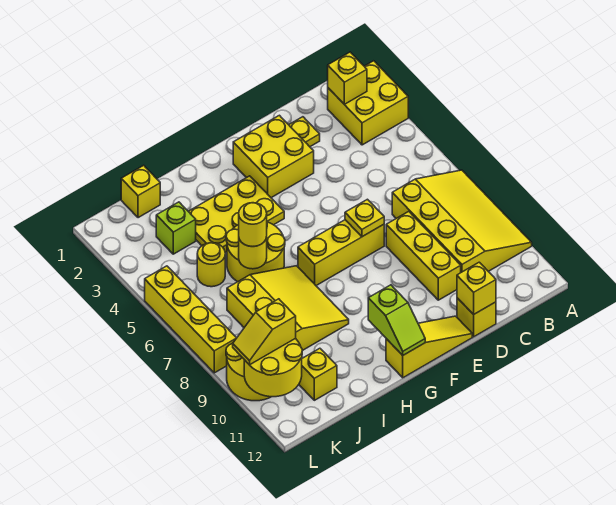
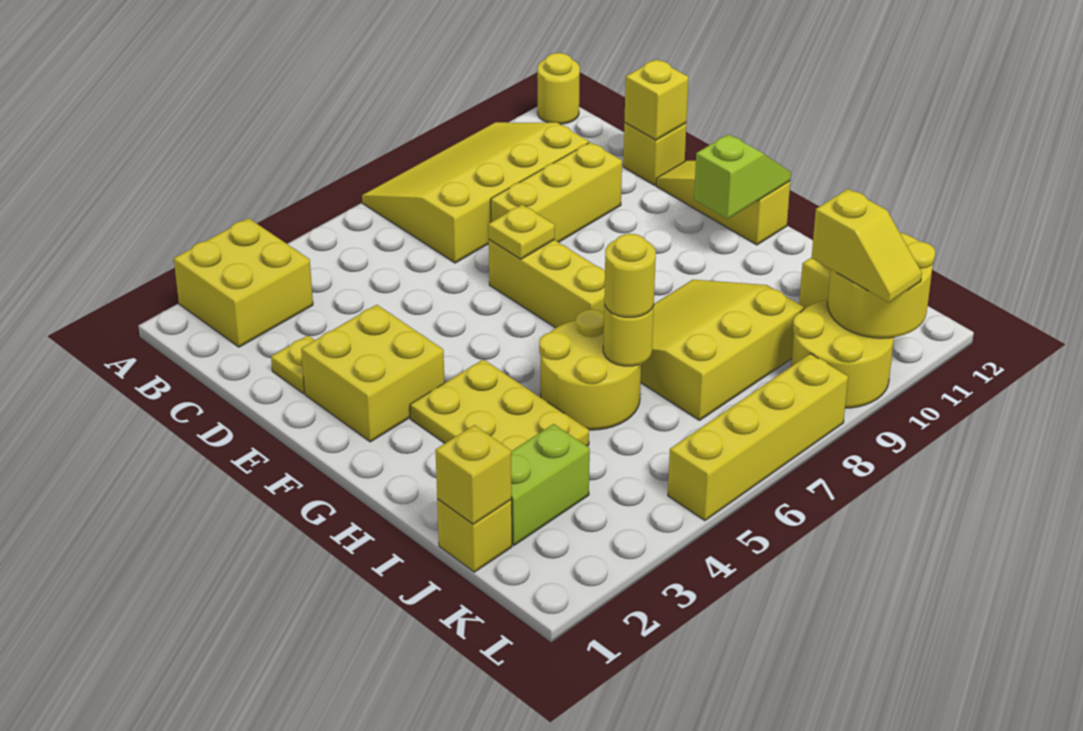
yellow 1x1 brick [328,52,367,104] -> yellow 1x1 brick moved to [435,425,512,524]
lime 1x1 brick [156,202,196,254] -> lime 1x2 brick [511,424,590,545]
yellow 1x1 round brick [197,243,225,287] -> yellow 1x1 round brick moved to [537,53,580,124]

